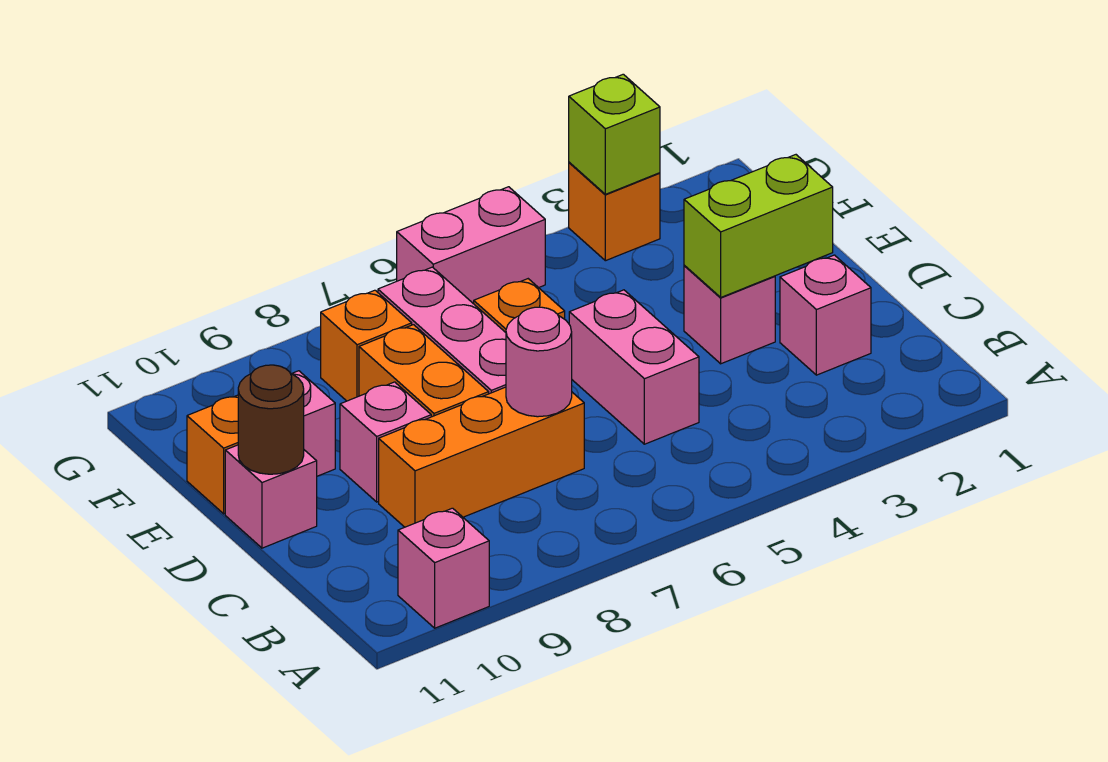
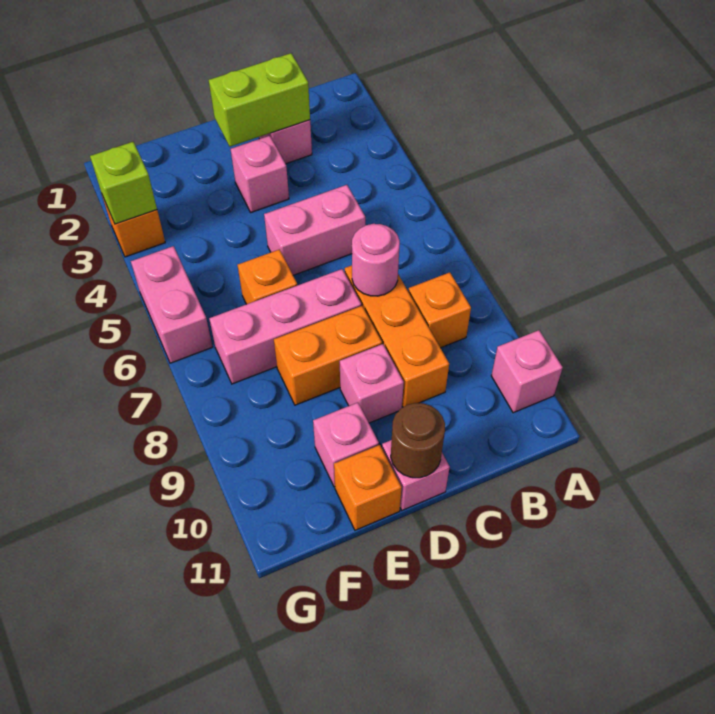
lime 1x2 brick [684,155,833,297] -> lime 1x2 brick turned to [209,53,310,147]
orange 1x1 brick [321,290,412,401] -> orange 1x1 brick moved to [408,272,471,348]

